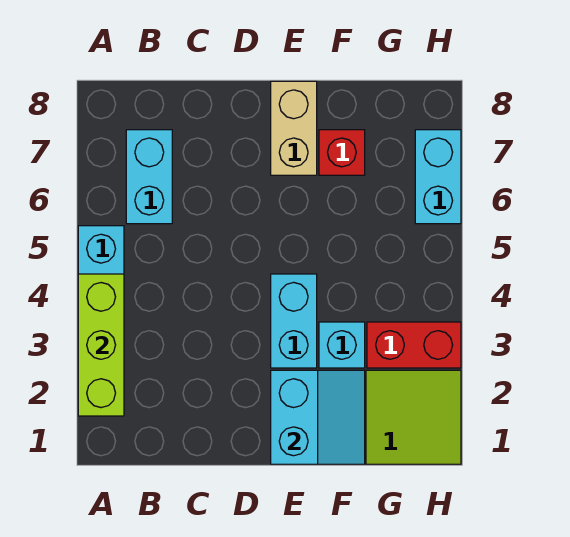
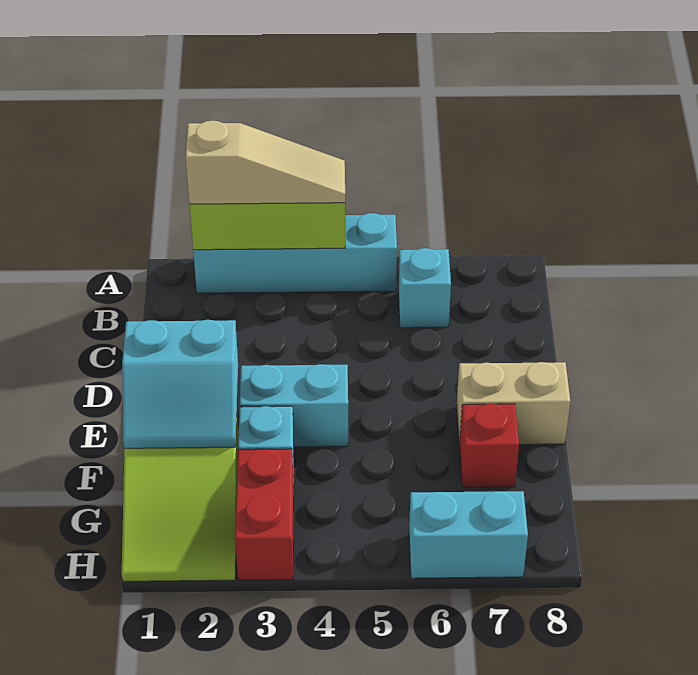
none -> tan 1x3 slope [186,121,345,204]
cyan 1x2 brick [126,130,172,224] -> cyan 1x1 brick [398,248,451,328]

